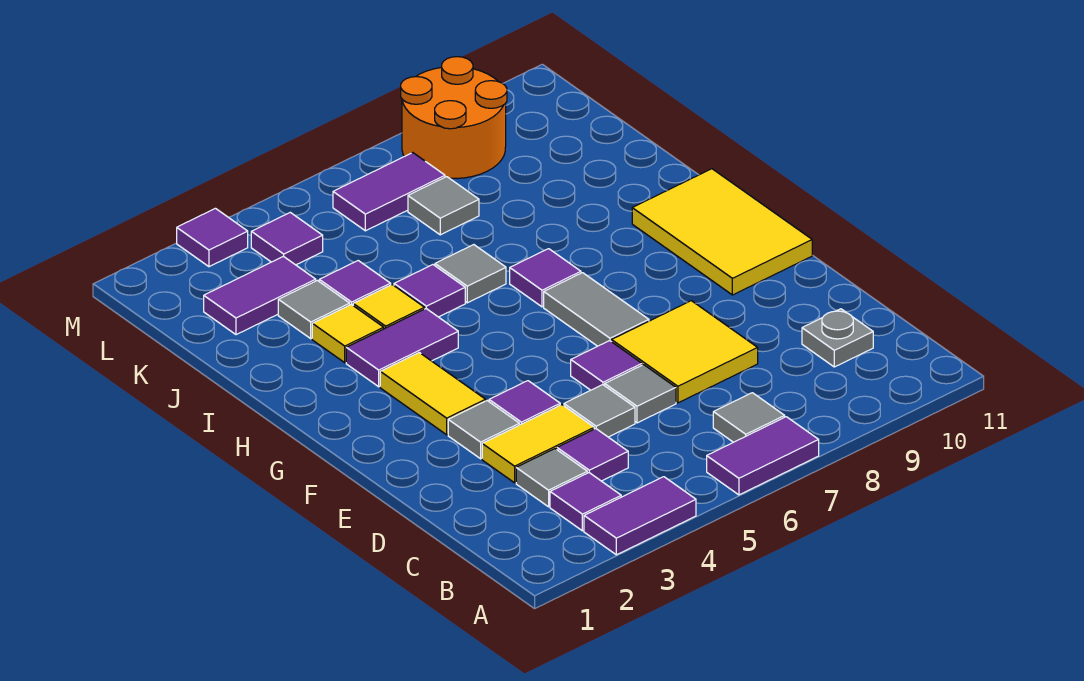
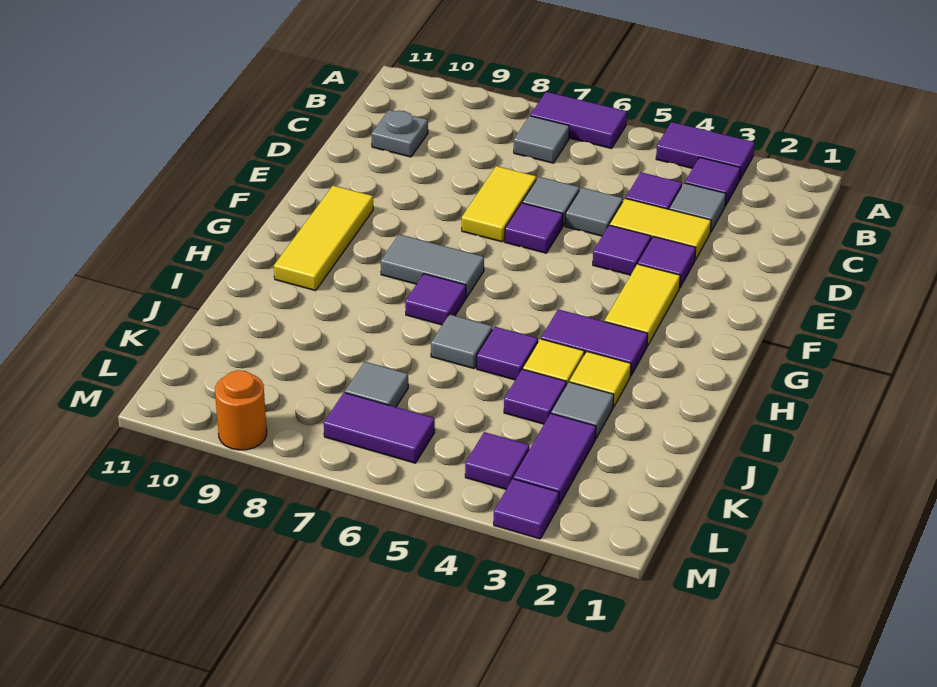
yellow 2x2 tile [612,301,758,403] -> yellow 1x2 tile [462,166,536,242]
grey 1x1 tile [448,401,519,459] -> purple 1x1 tile [638,237,696,288]
grey 1x2 tile [544,273,649,346] -> grey 1x2 tile turned to [381,234,484,298]
yellow 2x3 tile [632,169,812,295] -> yellow 1x3 tile [274,186,373,291]
purple 1x2 tile [204,256,316,335] -> purple 1x2 tile turned to [514,414,596,505]
orange 2x2 round brick [401,57,507,178] -> orange 1x1 round brick [215,370,267,450]

